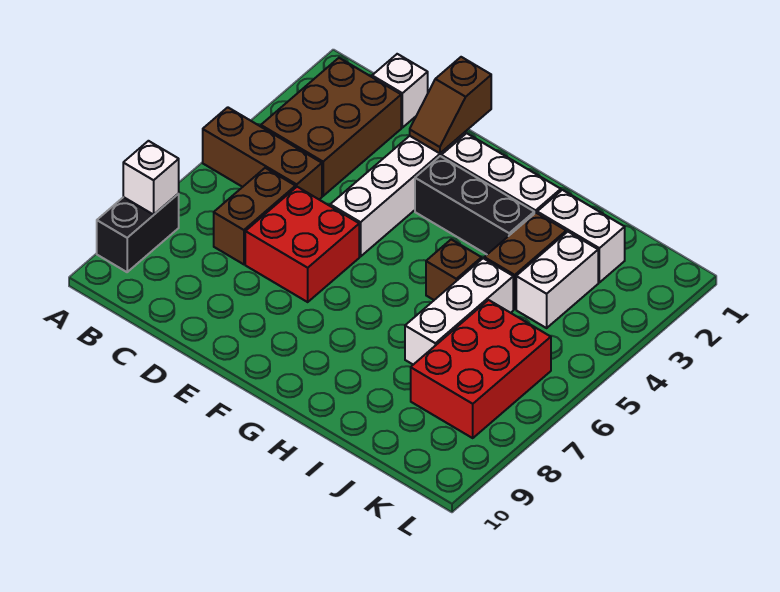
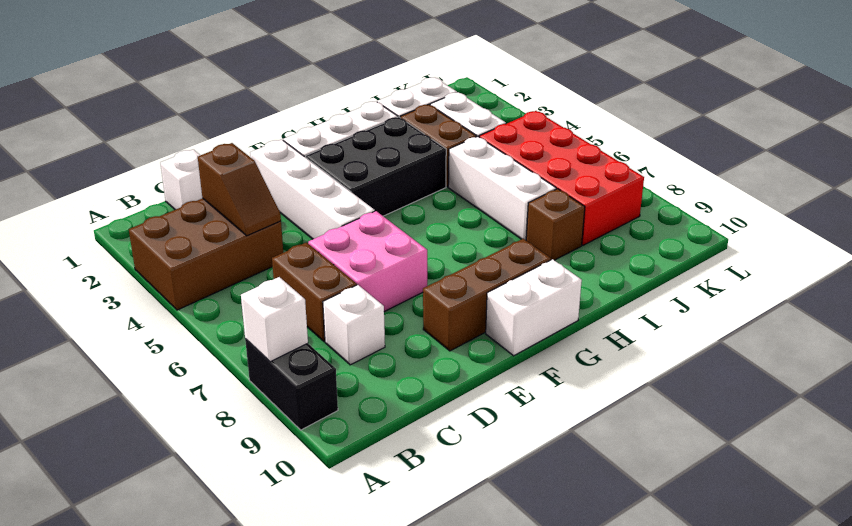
brown 1x3 brick [203,107,322,199] -> brown 1x3 brick moved to [423,239,551,351]
brown 2x3 brick [261,58,401,196] -> brown 2x3 brick turned to [129,198,283,310]
none -> white 1x1 brick [323,285,385,365]
red 2x2 brick [245,187,359,302] -> pink 2x2 brick [308,211,427,312]
brown 1x2 slope [410,57,491,153] -> brown 1x2 slope moved to [198,143,281,236]
black 1x3 brick [415,156,534,254] -> black 2x3 brick [306,117,446,216]
none -> white 1x2 brick [486,259,582,356]
brown 1x1 brick [426,239,482,300] -> brown 1x1 brick moved to [526,189,585,260]
red 2x3 brick [411,300,551,438] -> red 2x4 brick [479,111,644,245]

